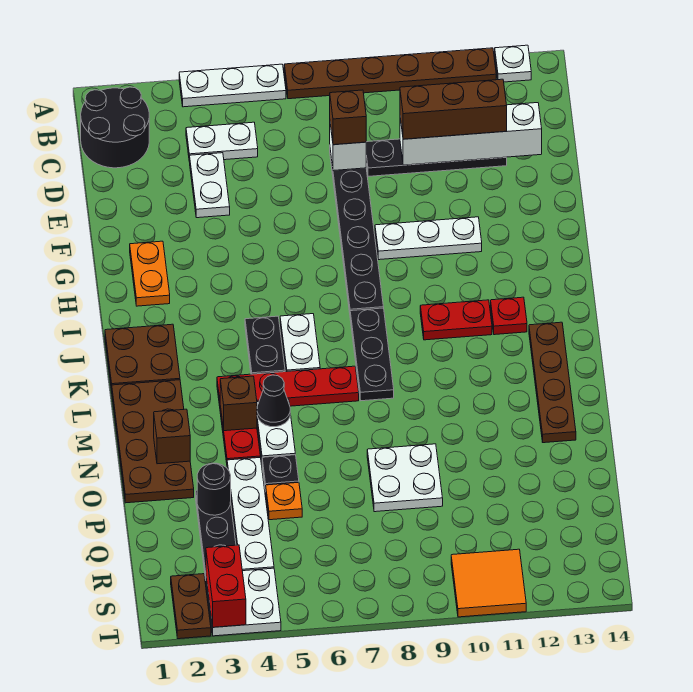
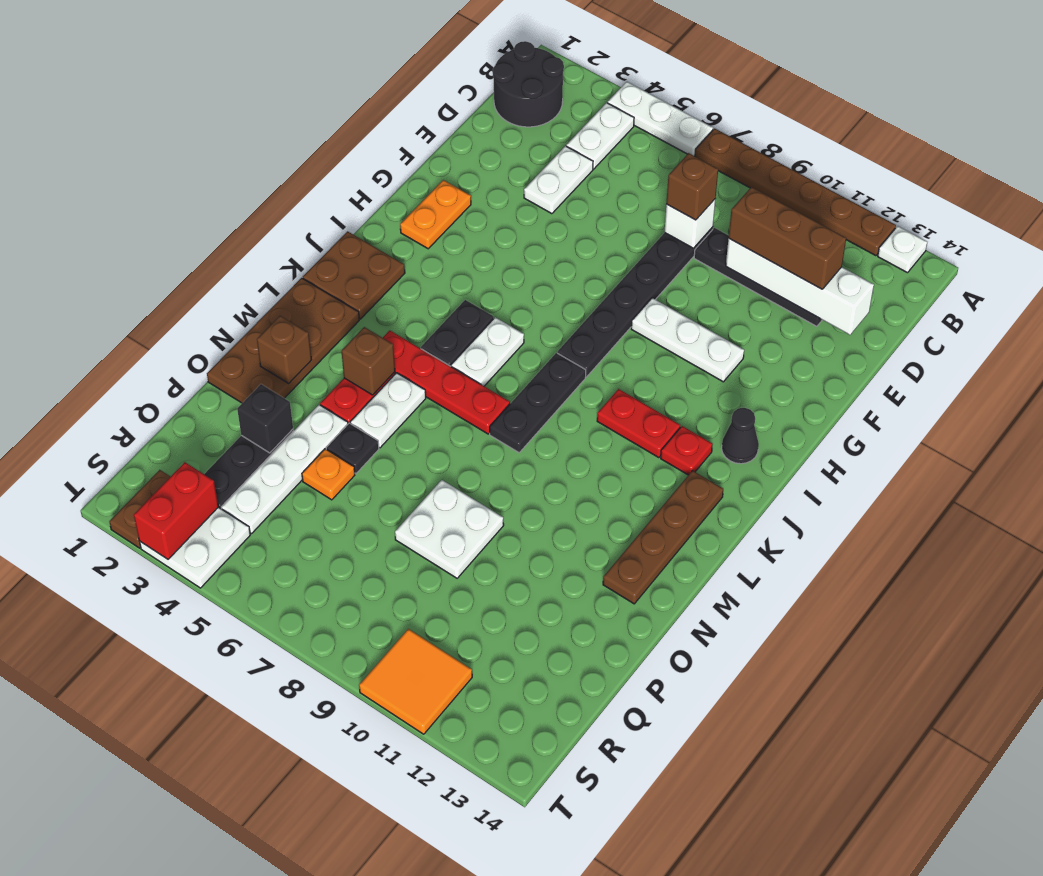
white 1x2 plate [186,122,258,162] -> white 1x2 plate turned to [566,103,634,169]
black 1x1 cone [257,375,290,427] -> black 1x1 cone moved to [722,408,759,464]
black 1x1 round brick [197,463,231,515] -> black 1x1 brick [237,384,293,453]

